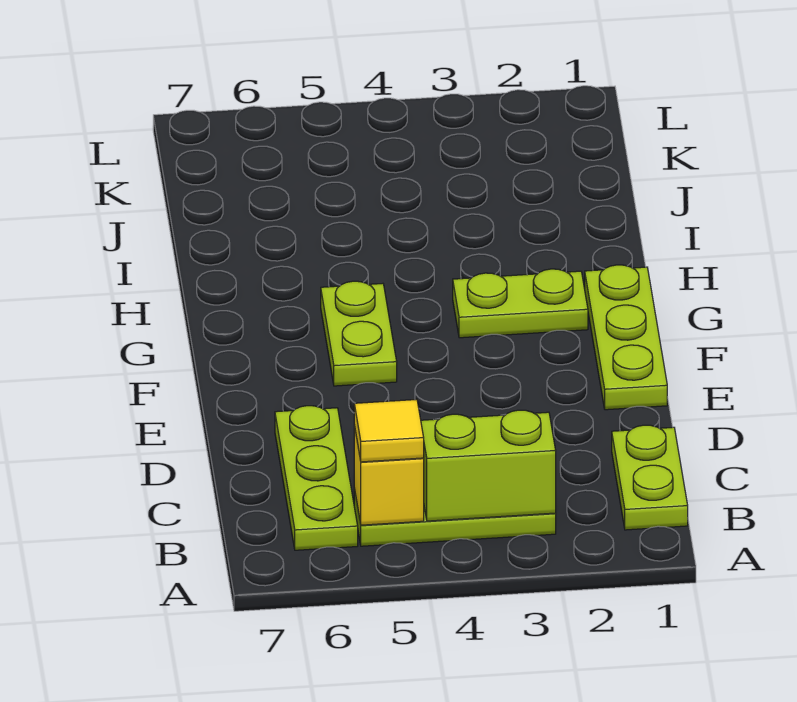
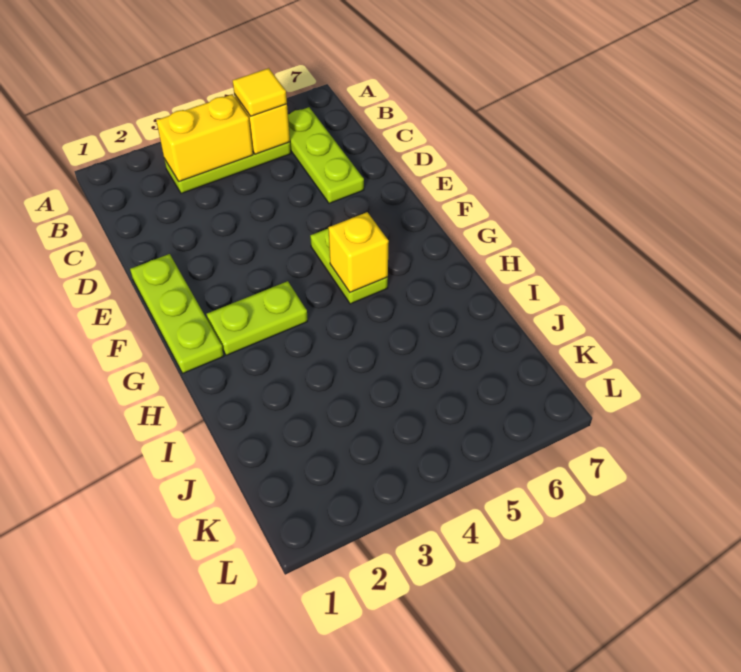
lime 1x2 plate [612,425,688,530] -> none
lime 1x2 brick [421,410,556,521] -> yellow 1x2 brick [156,95,253,181]
none -> yellow 1x1 brick [328,212,389,292]

